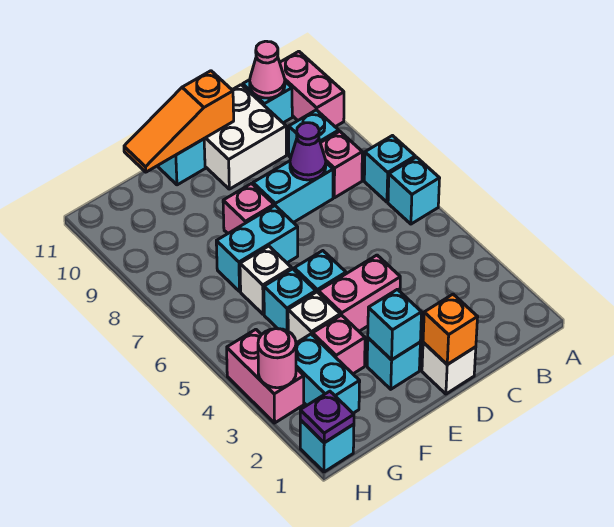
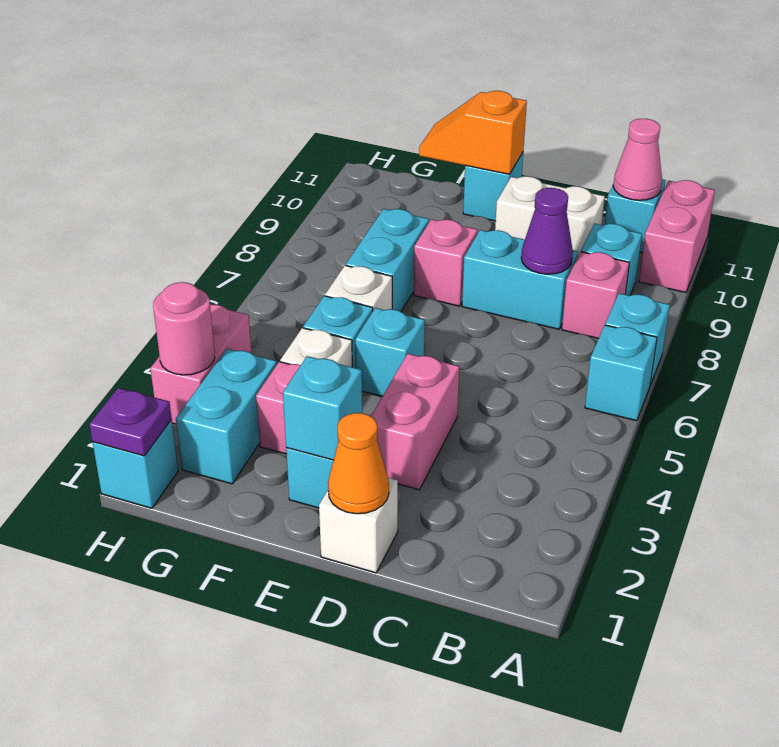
white 2x2 brick [204,85,286,189] -> white 1x2 brick [495,176,605,257]
orange 1x1 brick [423,294,478,365] -> orange 1x1 cone [328,413,389,514]
pink 1x2 brick [318,255,400,331] -> pink 1x2 brick turned to [371,354,459,490]
orange 1x3 slope [124,71,234,172] -> orange 1x2 slope [419,91,527,174]
cyan 1x2 brick [216,206,298,291] -> cyan 1x2 brick turned to [346,209,429,312]

